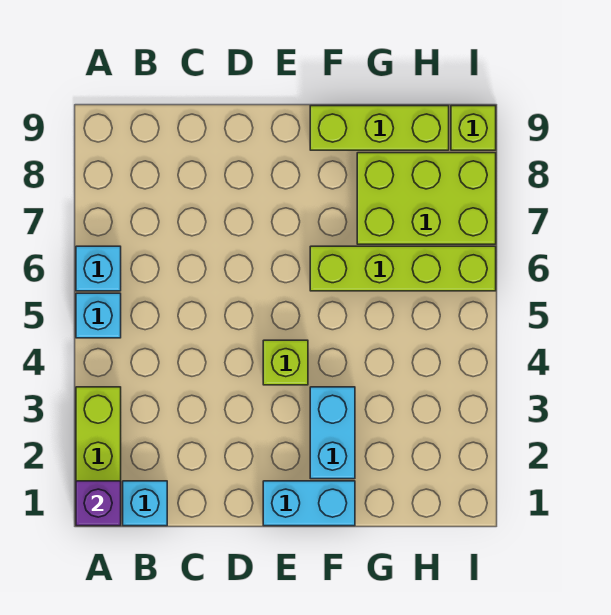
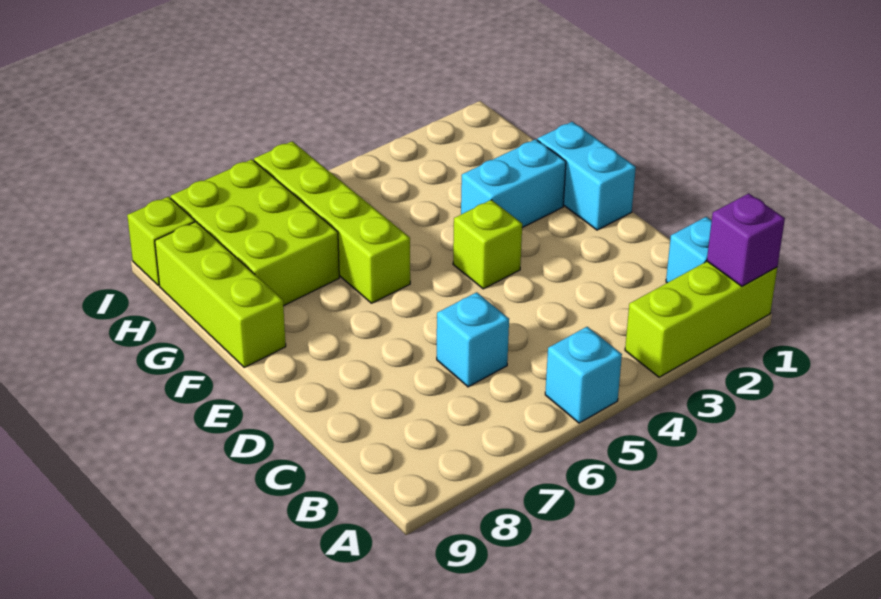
cyan 1x1 brick [76,246,121,291] -> cyan 1x1 brick moved to [437,292,509,387]

